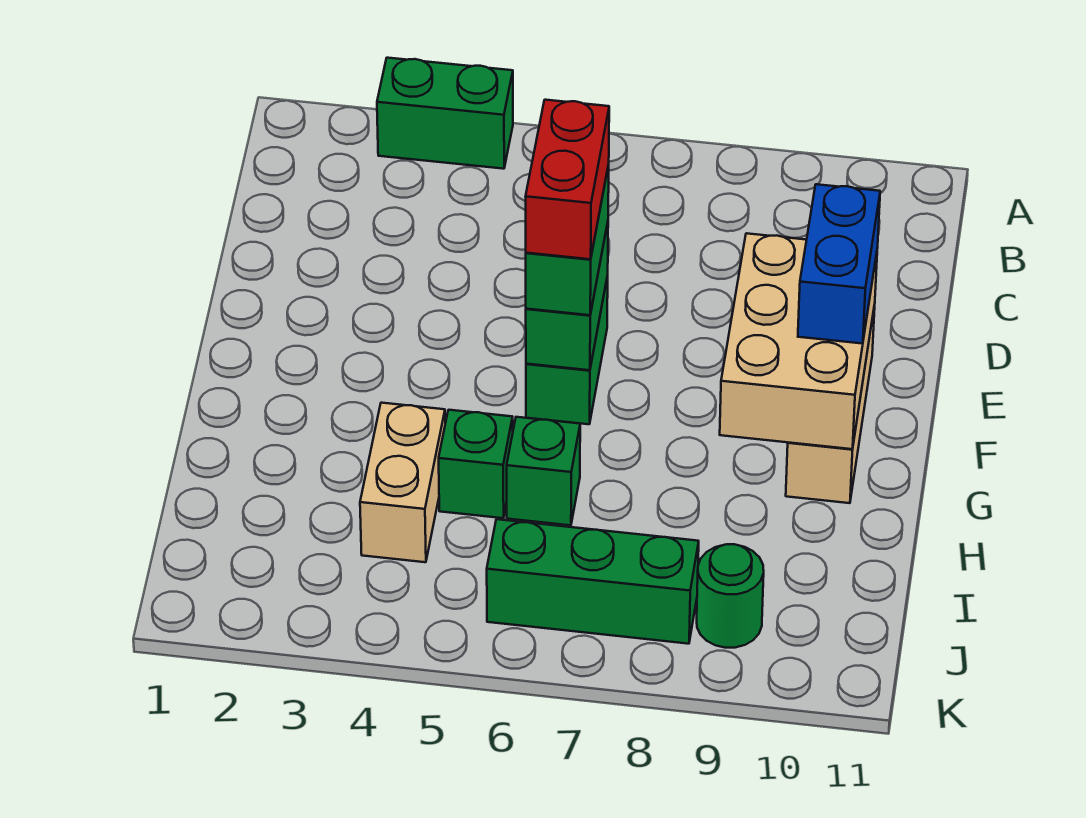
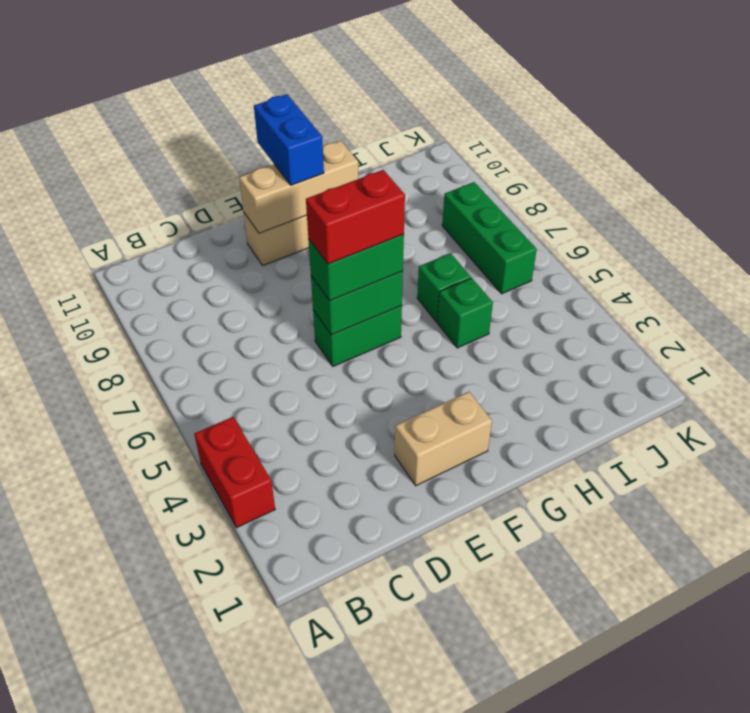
green 1x2 brick [377,58,513,169] -> red 1x2 brick [194,417,275,528]
tan 2x3 brick [720,233,877,449] -> tan 1x3 brick [239,141,358,233]
blue 1x2 brick [798,184,880,344] -> blue 1x2 brick turned to [254,94,324,185]
tan 1x2 brick [360,403,445,562] -> tan 1x2 brick moved to [395,392,492,486]
green 1x1 round brick [697,544,764,648] -> none

